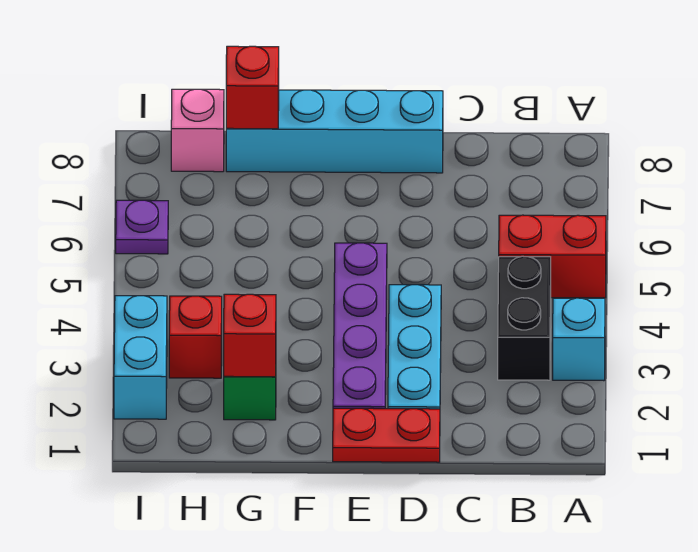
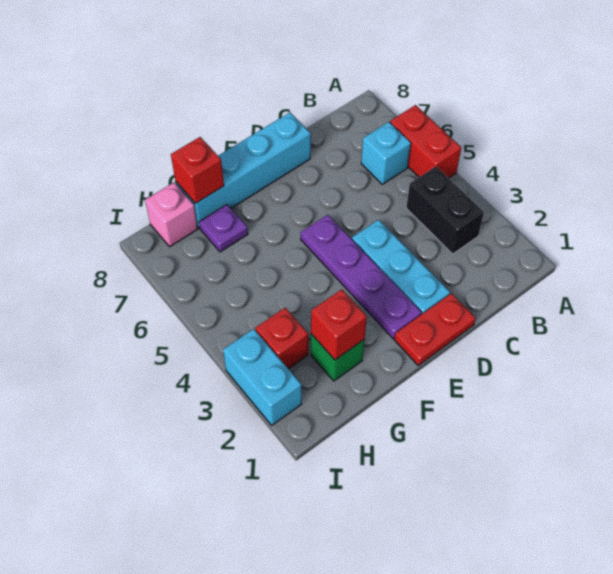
cyan 1x1 brick [553,298,605,381] -> cyan 1x1 brick moved to [361,122,411,184]
red 1x2 brick [499,215,606,298] -> red 1x2 brick turned to [390,105,461,178]
purple 1x1 plate [116,200,168,254] -> purple 1x1 plate moved to [199,205,248,252]

